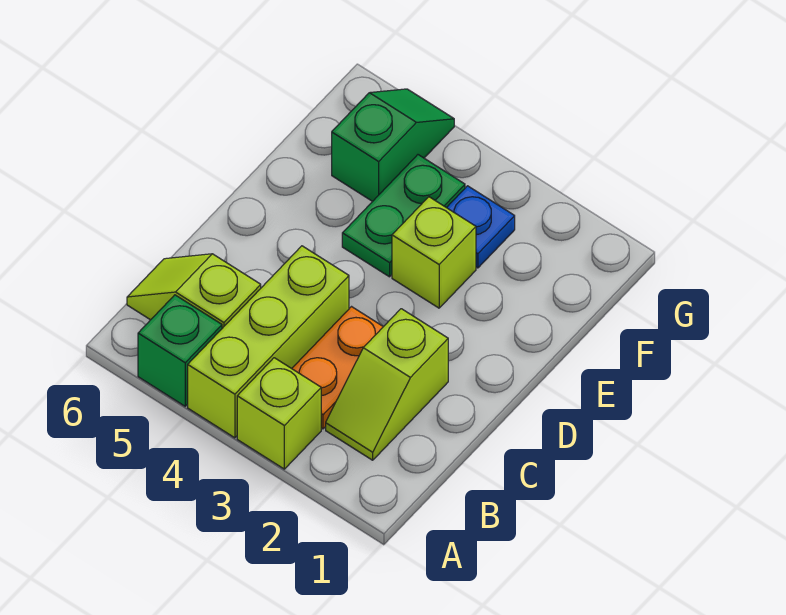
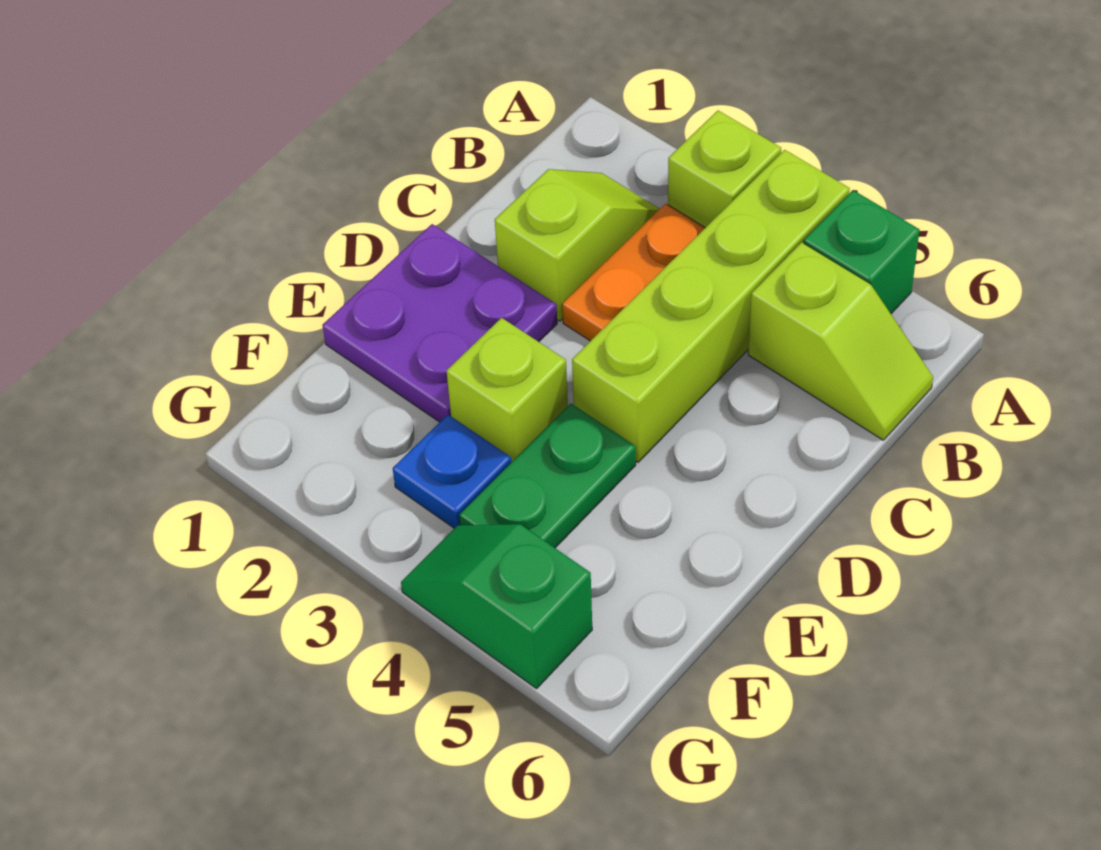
lime 1x3 brick [188,246,349,438] -> lime 1x4 brick [572,150,850,462]
none -> purple 2x2 plate [322,224,557,422]
green 1x2 slope [332,89,454,201] -> green 1x2 slope turned to [401,524,592,689]

